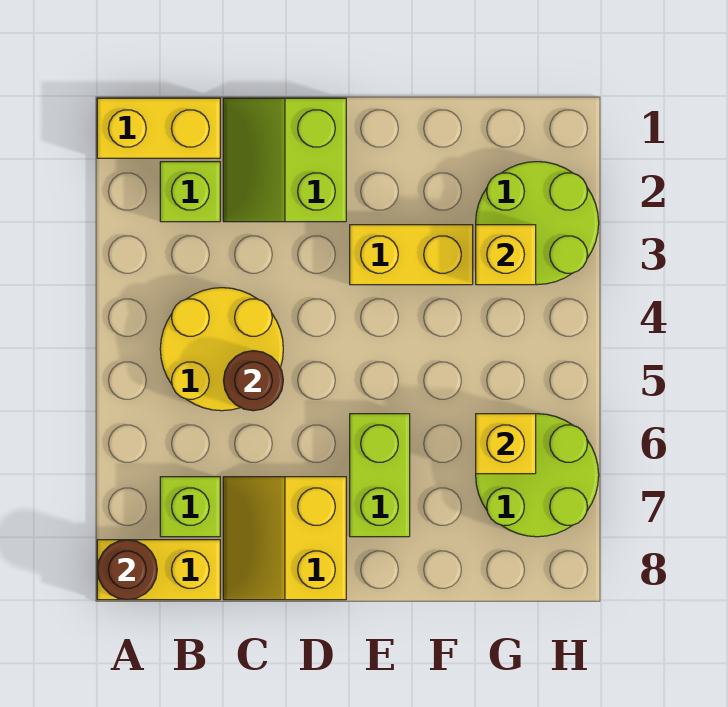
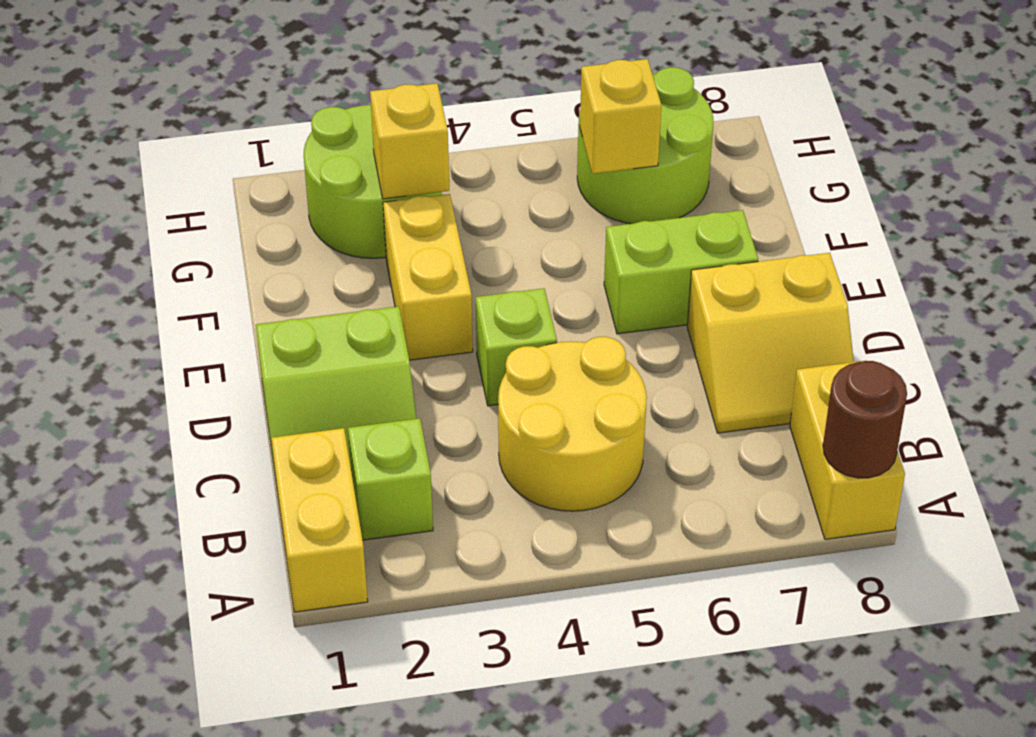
lime 1x1 brick [160,477,220,537] -> lime 1x1 brick moved to [476,288,557,406]
brown 1x1 round brick [223,351,283,411] -> none

